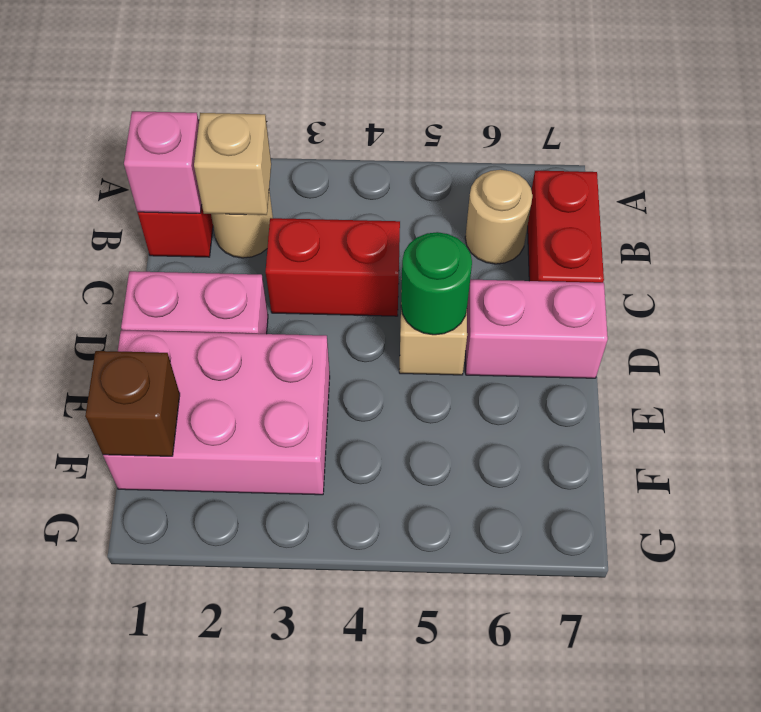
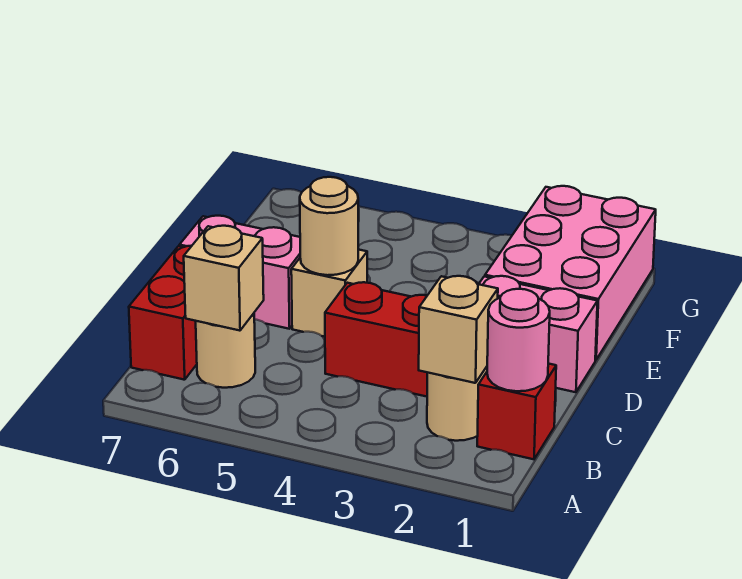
pink 1x1 brick [124,111,202,213] -> pink 1x1 round brick [487,289,550,391]
none -> tan 1x1 brick [184,226,264,331]
green 1x1 round brick [401,232,472,335] -> tan 1x1 round brick [300,177,358,275]
pink 2x3 brick [103,330,330,495] -> pink 2x3 brick turned to [485,186,656,360]
brown 1x1 brick [85,351,180,456] -> none

